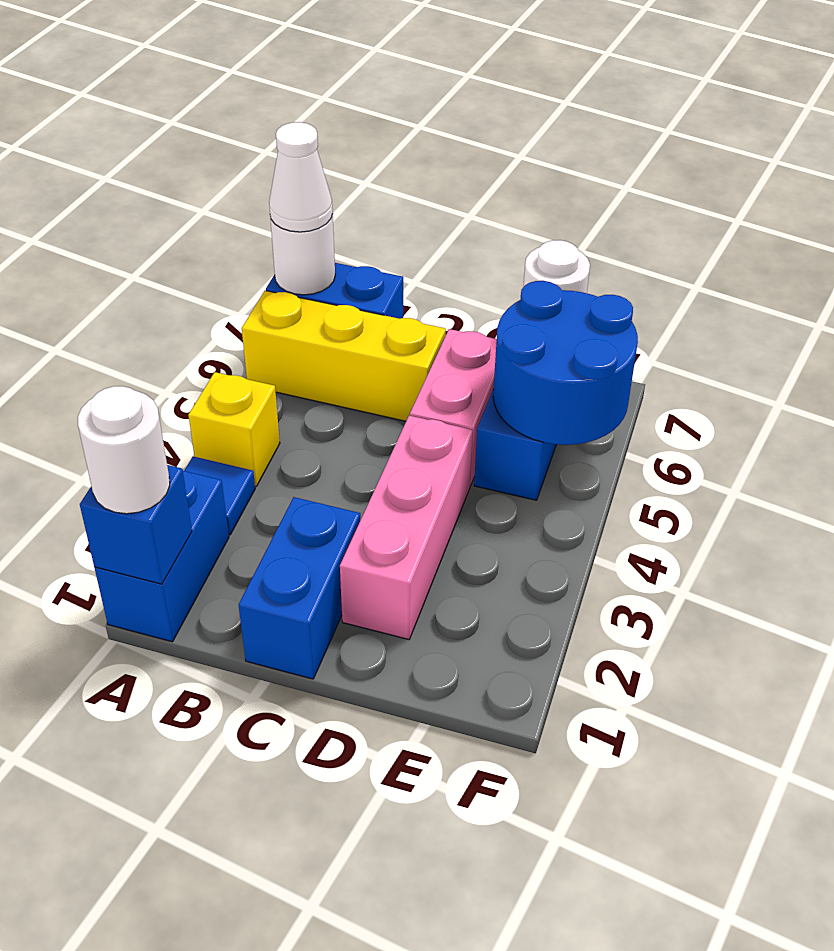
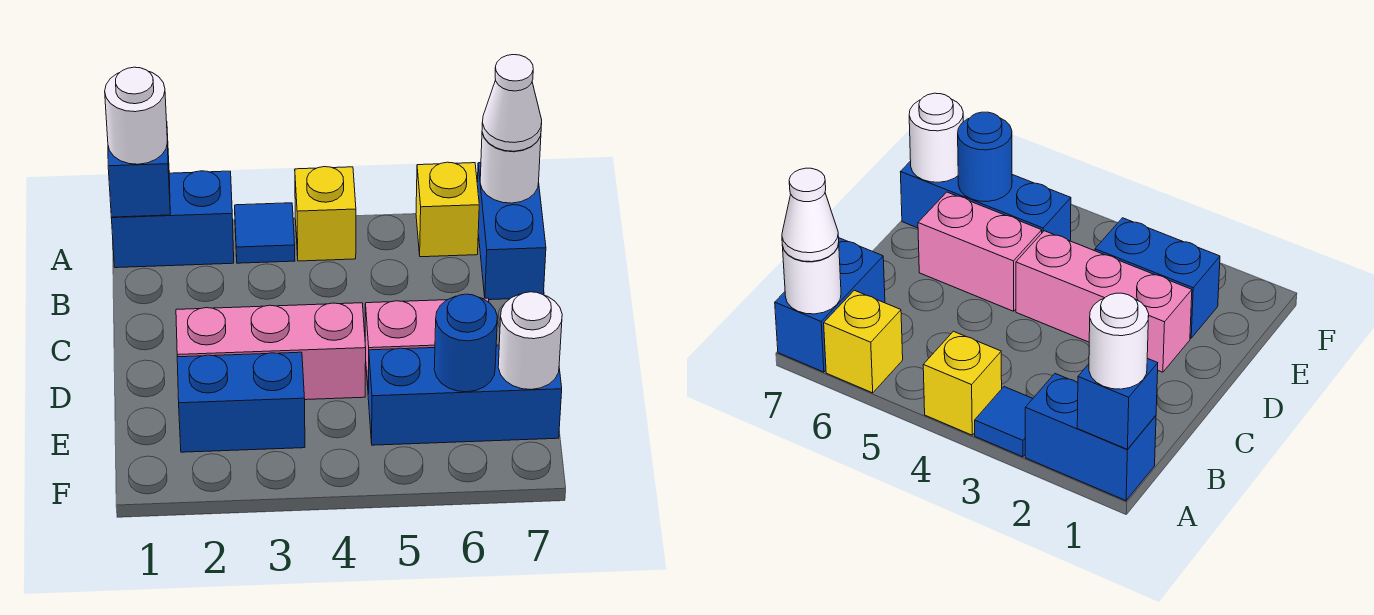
yellow 1x3 brick [242,291,446,421] -> yellow 1x1 brick [416,162,479,257]
blue 1x2 brick [239,497,360,679] -> blue 1x2 brick moved to [177,352,305,452]
blue 2x2 round brick [493,281,638,445] -> blue 1x1 round brick [434,294,497,392]

